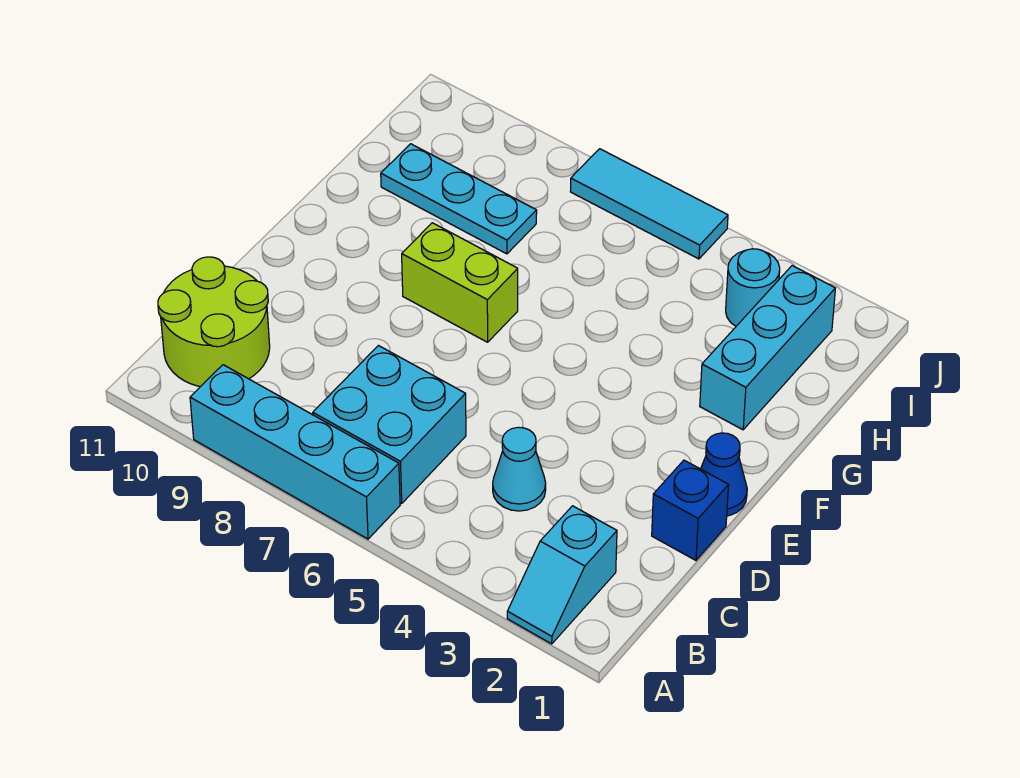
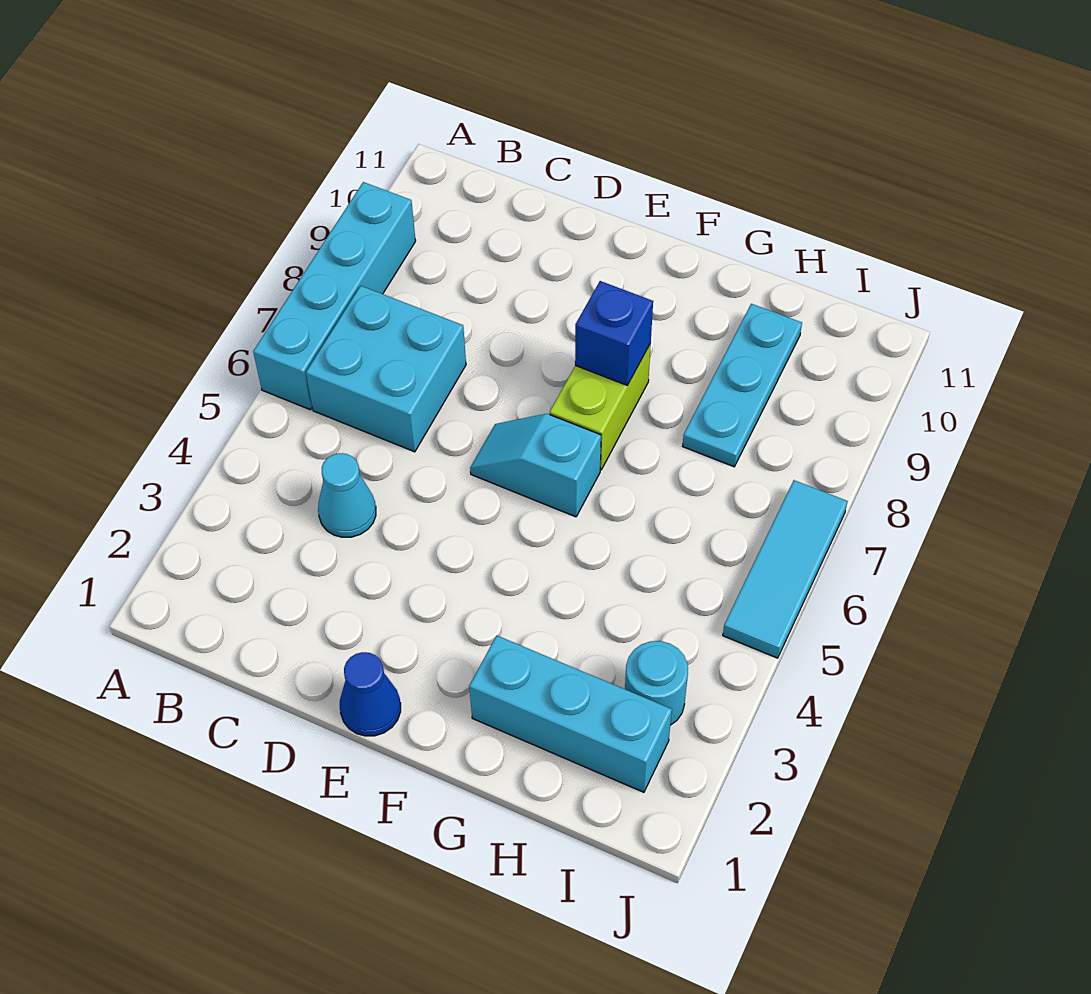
cyan 1x2 slope [507,506,617,644] -> cyan 1x2 slope moved to [470,414,601,517]
lime 2x2 round brick [158,257,270,387] -> none
blue 1x1 brick [652,460,729,560] -> blue 1x1 brick moved to [575,281,653,385]

